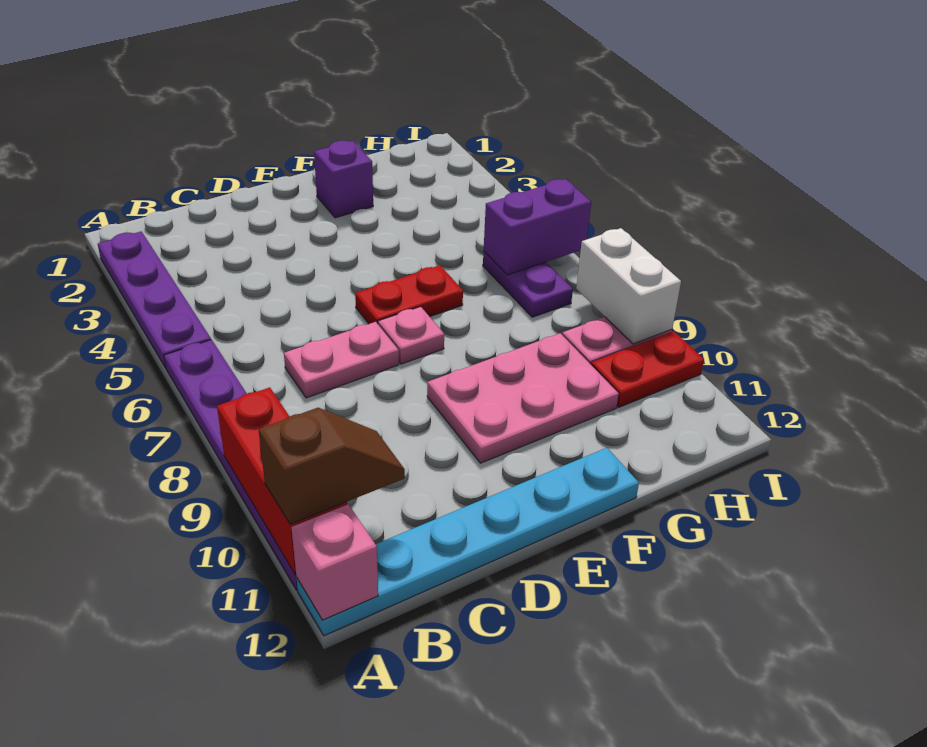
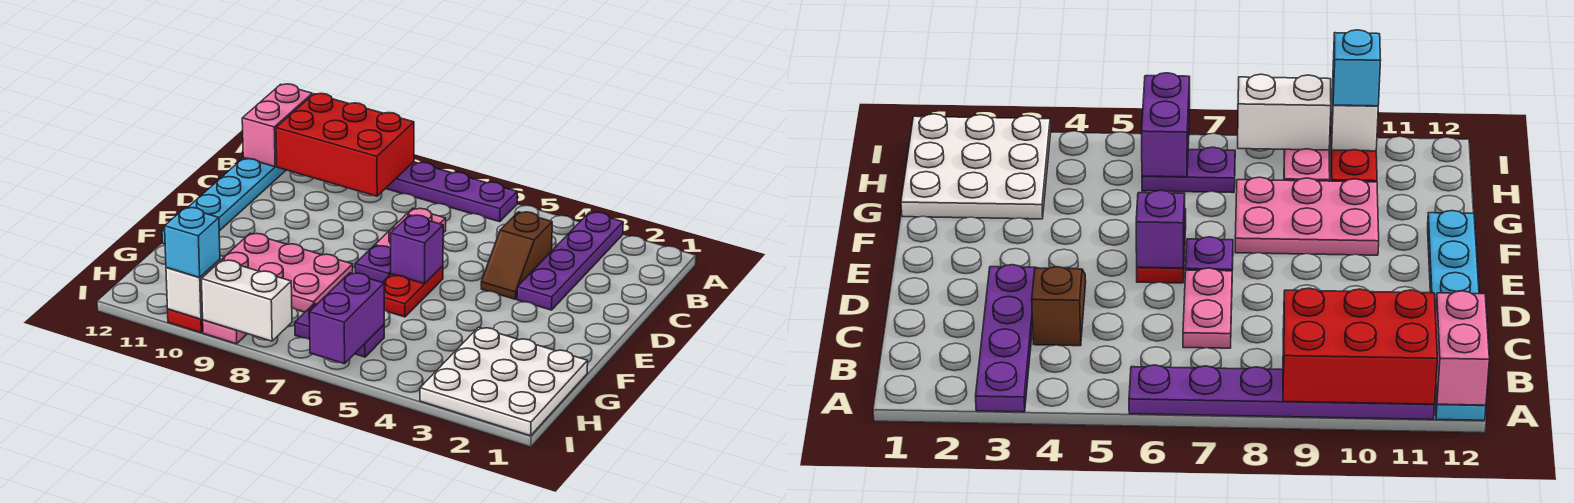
purple 1x4 plate [98,231,211,368] -> purple 1x4 plate turned to [517,212,623,310]
red 1x3 brick [217,387,347,574] -> red 2x3 brick [276,93,414,196]
brown 1x2 slope [259,408,405,524] -> brown 1x2 slope moved to [481,212,552,299]
pink 1x1 brick [292,504,378,620] -> pink 1x2 brick [242,84,312,167]
pink 1x1 plate [378,307,444,364] -> purple 1x1 plate [355,246,391,282]
pink 2x3 plate [427,333,619,463] -> pink 2x3 plate turned to [220,233,353,312]
purple 1x1 brick [314,141,373,218] -> purple 1x1 brick moved to [391,215,443,284]
none -> white 3x3 plate [420,327,588,436]
none -> white 1x1 brick [166,259,220,319]
none -> cyan 1x1 brick [165,208,220,277]

